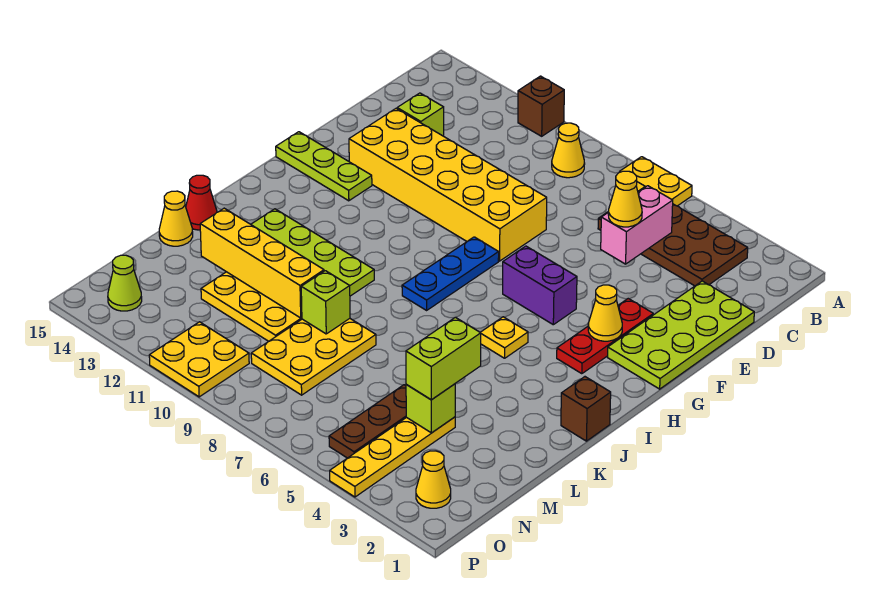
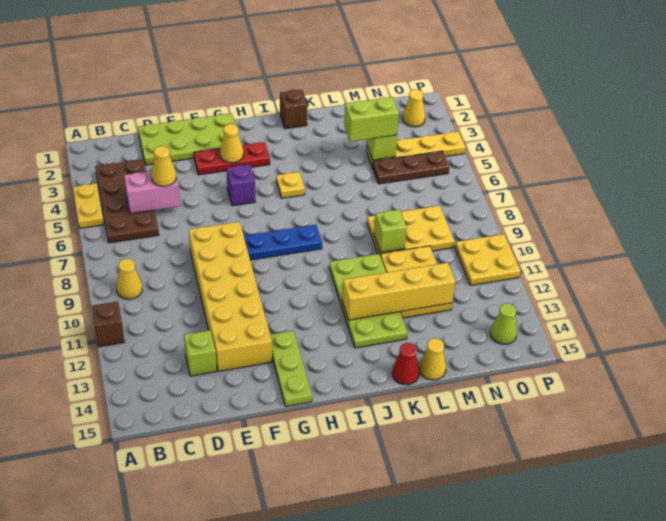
yellow 1x2 plate [620,157,692,206] -> yellow 1x2 plate moved to [73,183,104,228]
purple 1x2 brick [503,246,577,325] -> purple 1x1 brick [227,164,255,206]
yellow 1x4 brick [200,208,324,318] -> yellow 1x4 brick turned to [342,263,455,320]

